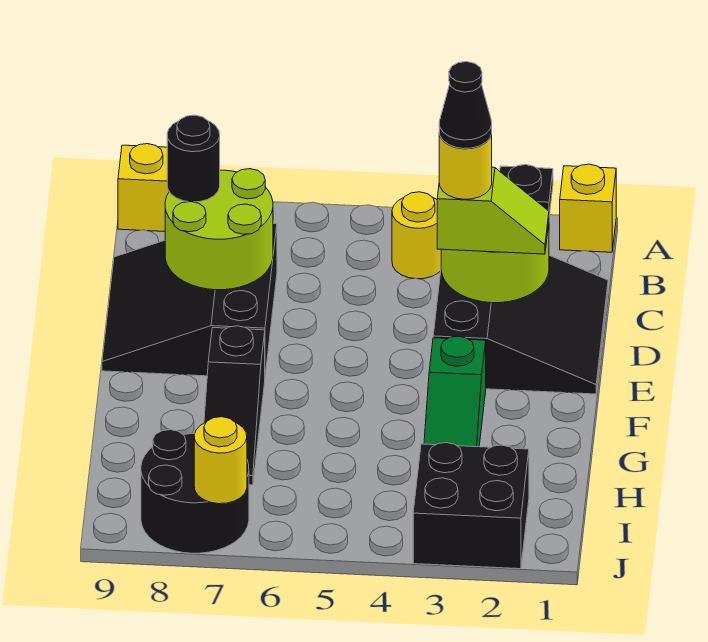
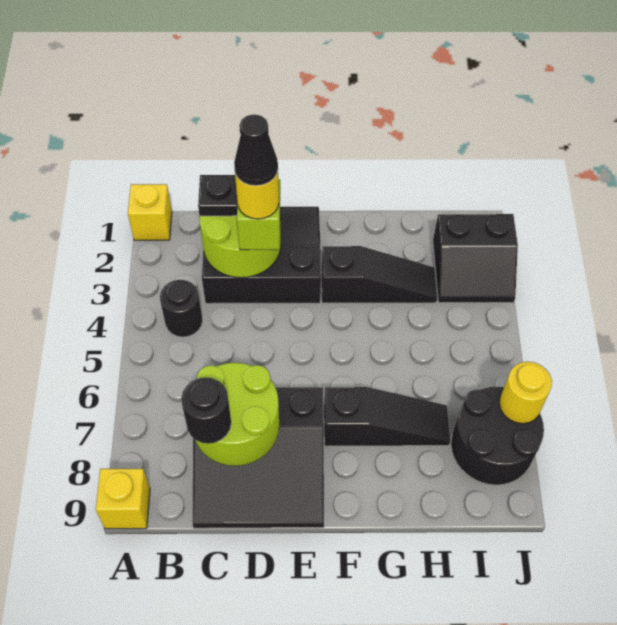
yellow 1x1 round brick [392,192,441,279] -> black 1x1 round brick [160,280,203,337]
green 1x3 slope [424,336,486,447] -> black 1x3 slope [321,246,437,303]
black 2x2 brick [413,443,529,569] -> black 2x2 slope [433,214,518,303]

